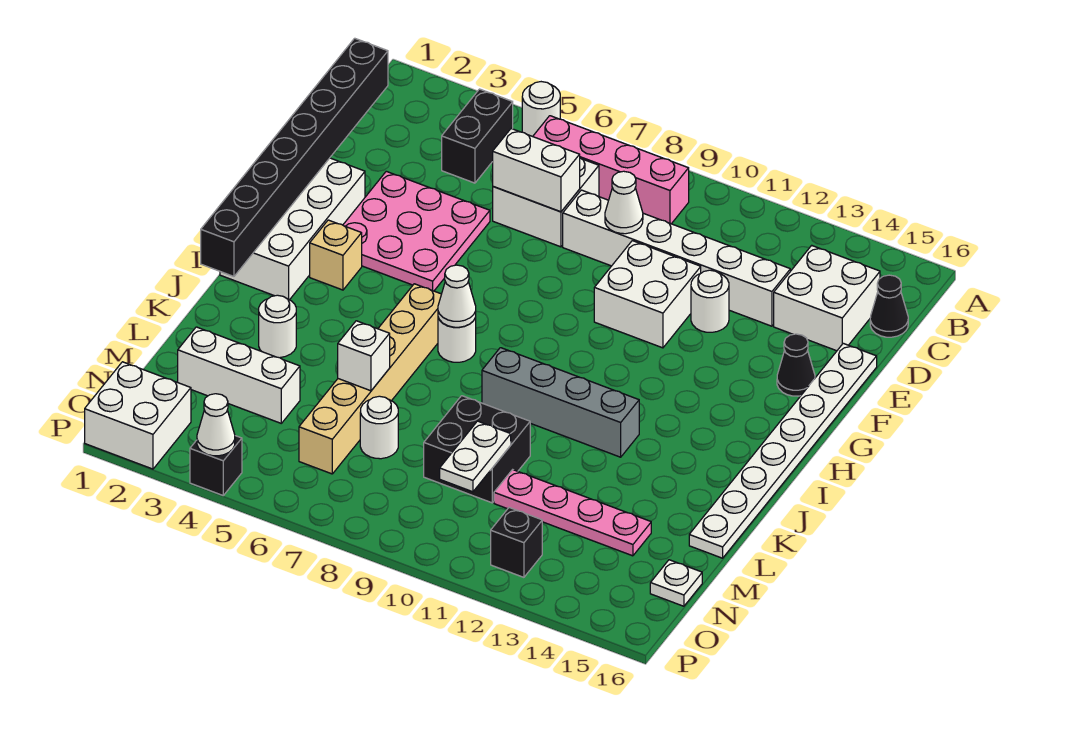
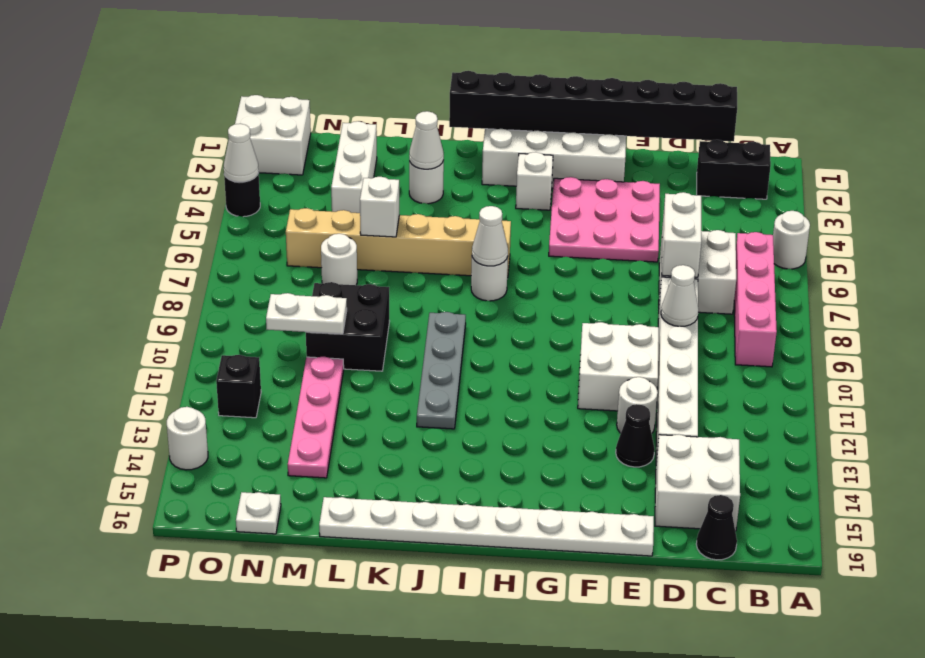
black 1x2 brick [442,89,513,183] -> black 1x2 brick moved to [697,140,771,199]
black 1x1 cone [777,334,815,396] -> black 1x1 cone moved to [616,404,655,467]
tan 1x1 brick [310,220,362,290] -> white 1x1 brick [516,152,553,210]
grey 1x4 brick [482,348,639,457] -> grey 1x4 plate [417,312,466,429]
none -> white 1x1 cone [409,111,444,169]
black 1x1 brick [190,436,242,495] -> black 1x1 round brick [224,173,260,217]
none -> white 1x1 round brick [167,407,208,470]

